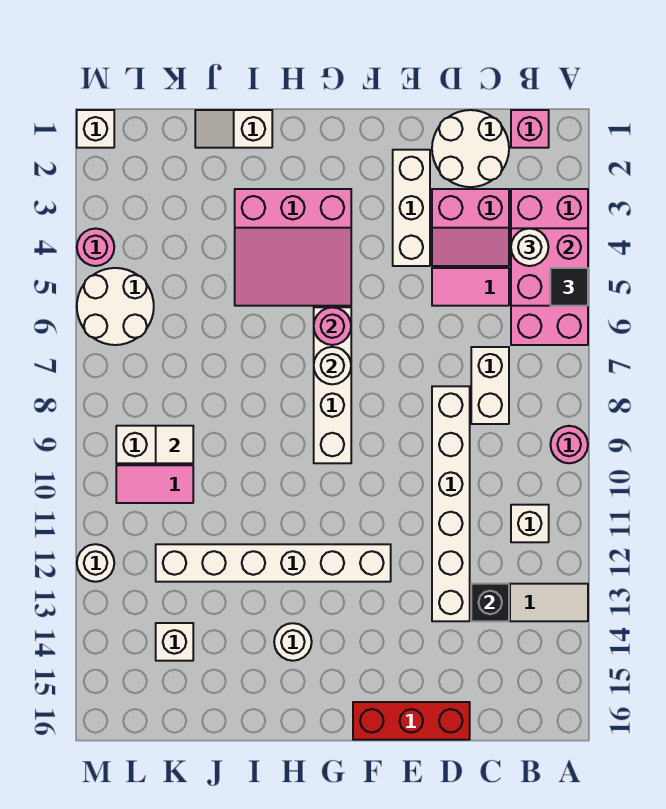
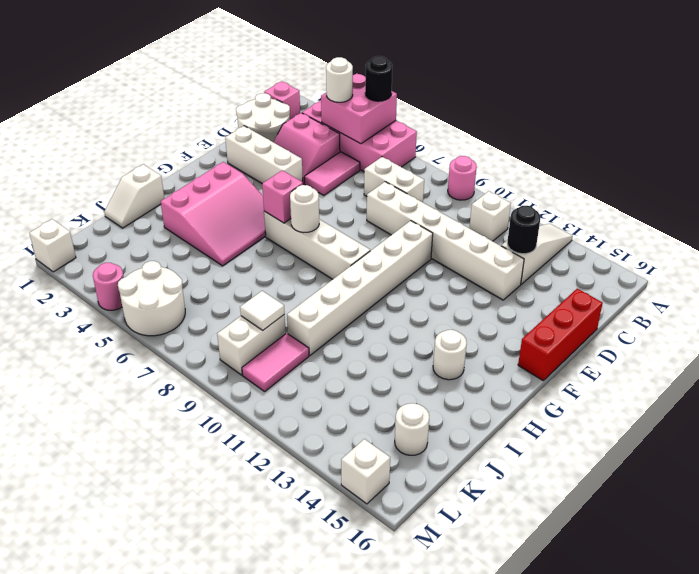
black 1x1 tile [550,268,588,306] -> black 1x1 round brick [365,56,392,101]
pink 2x2 slope [432,189,509,266] -> pink 2x2 slope turned to [274,113,340,184]
black 1x1 brick [471,584,509,621] -> black 1x1 round brick [507,206,541,254]
white 1x6 brick [156,544,391,582] -> white 1x6 brick moved to [287,221,433,355]
pink 1x1 round brick [314,307,351,345] -> pink 1x1 brick [262,170,303,223]
white 1x1 brick [156,623,193,661] -> white 1x1 brick moved to [341,439,390,504]
white 1x1 round brick [77,544,114,582] -> white 1x1 round brick moved to [395,403,429,455]

